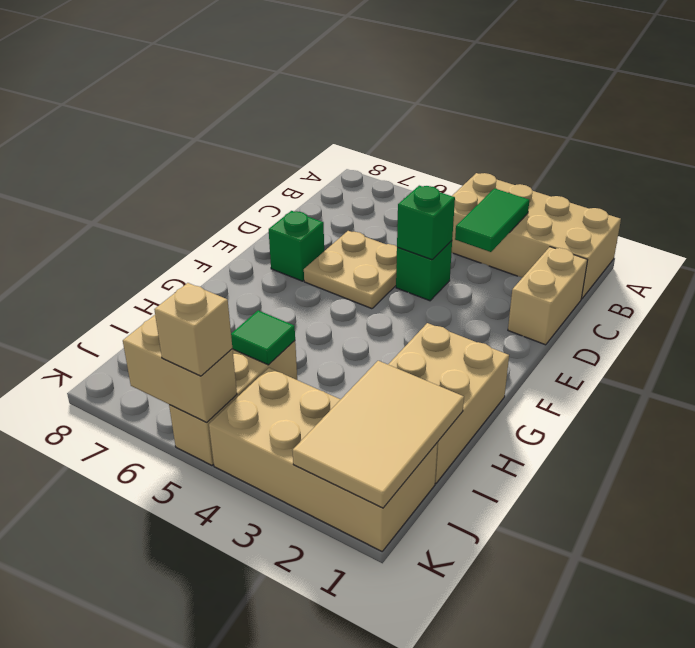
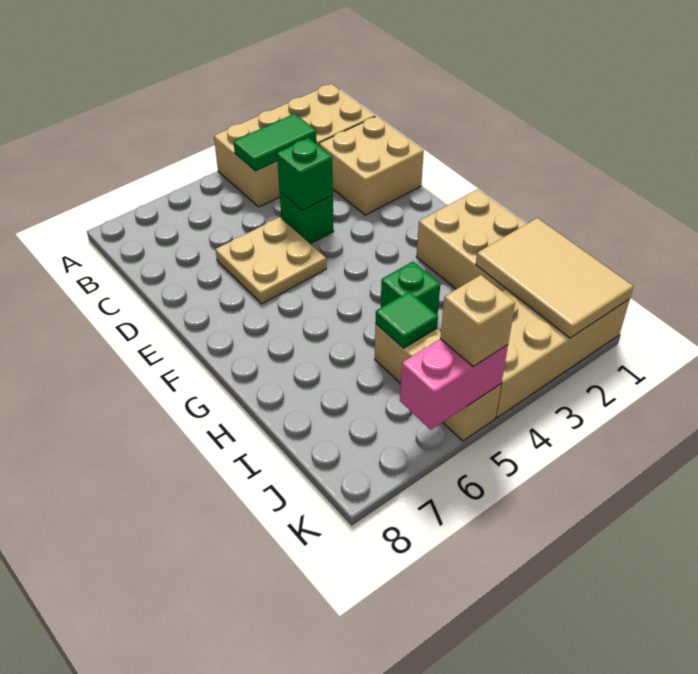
green 1x2 tile [455,188,529,252] -> green 1x2 tile turned to [234,114,317,171]
tan 1x2 brick [508,247,587,345] -> tan 2x2 brick [319,116,424,215]
green 1x1 brick [269,211,324,281] -> green 1x1 brick moved to [381,262,440,315]
tan 1x2 brick [123,315,237,422] -> pink 1x2 brick [400,339,508,430]

